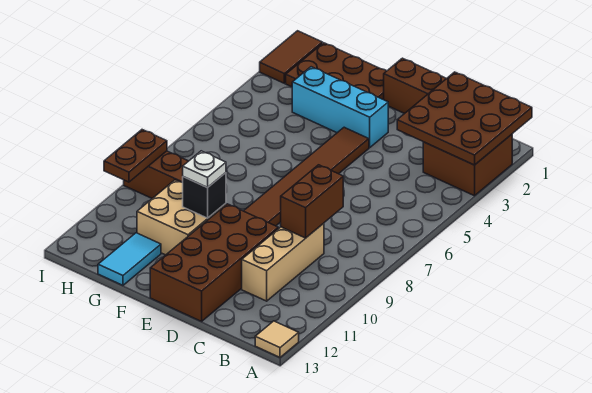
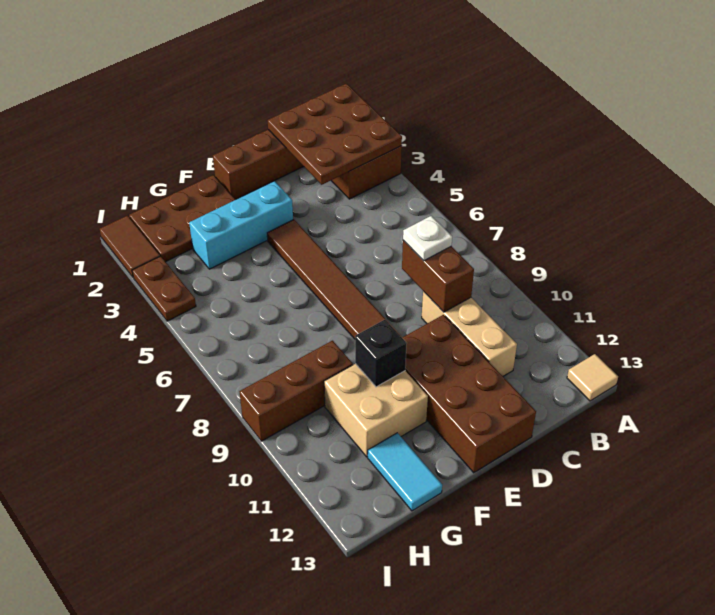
white 1x1 plate [183,151,226,188] -> white 1x1 plate moved to [403,216,452,261]
brown 1x2 plate [104,130,167,182] -> brown 1x2 plate moved to [132,256,196,321]

